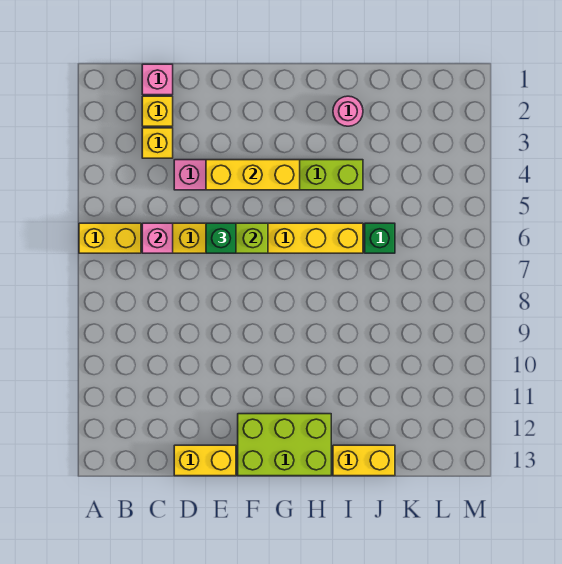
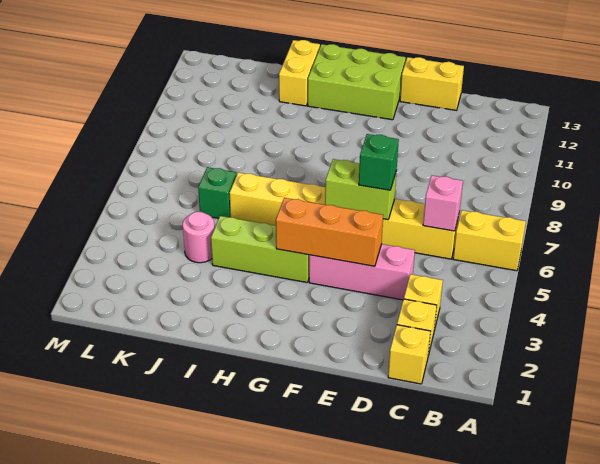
pink 1x1 brick [142,64,173,95] -> yellow 1x1 brick [388,325,430,384]
yellow 1x3 brick [206,160,300,190] -> orange 1x3 brick [276,198,383,266]
pink 1x1 round brick [333,96,363,126] -> pink 1x1 round brick moved to [183,212,215,263]
yellow 1x2 brick [333,445,395,476] -> yellow 1x2 brick turned to [279,40,320,106]

